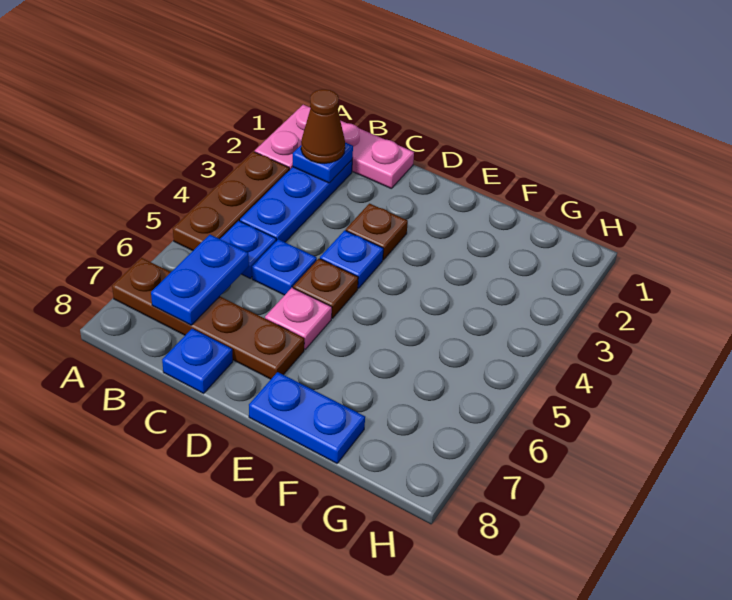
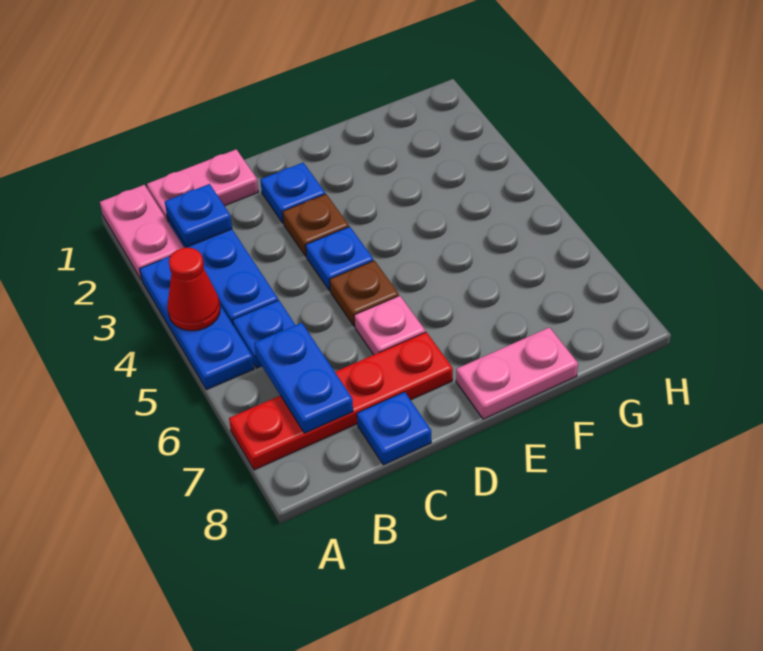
brown 1x3 plate [173,152,289,251] -> blue 1x3 plate [140,257,254,390]
none -> red 1x1 cone [167,248,220,331]
brown 1x4 plate [112,258,304,379] -> red 1x4 plate [229,332,453,470]
brown 1x1 cone [301,89,345,164] -> none
blue 1x1 plate [252,239,317,295] -> blue 1x1 plate moved to [260,163,325,223]
blue 1x2 plate [249,372,365,463] -> pink 1x2 plate [456,327,578,419]

